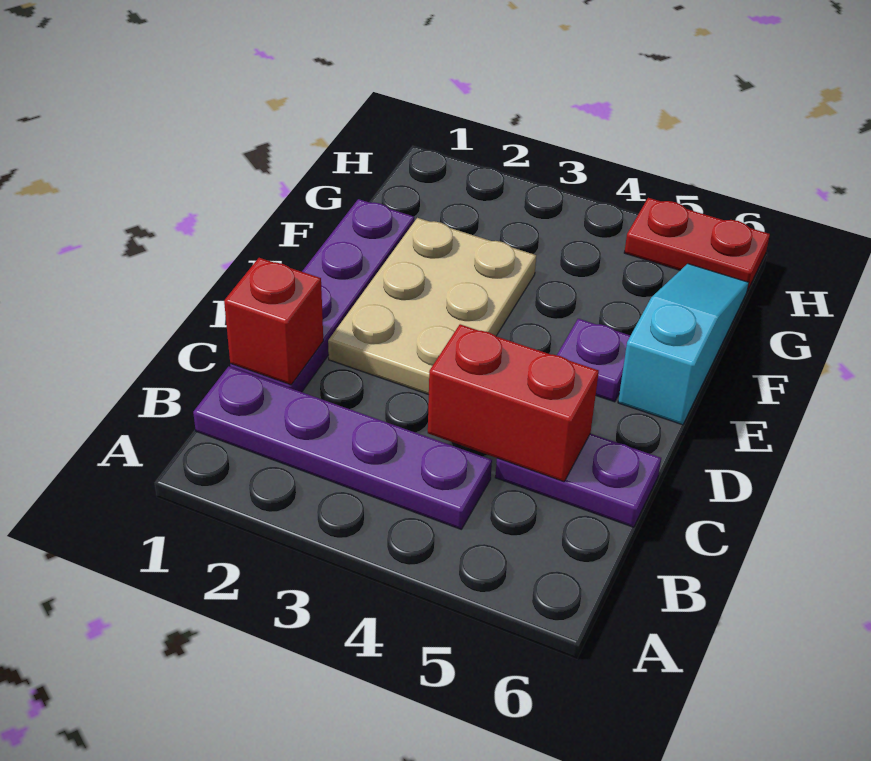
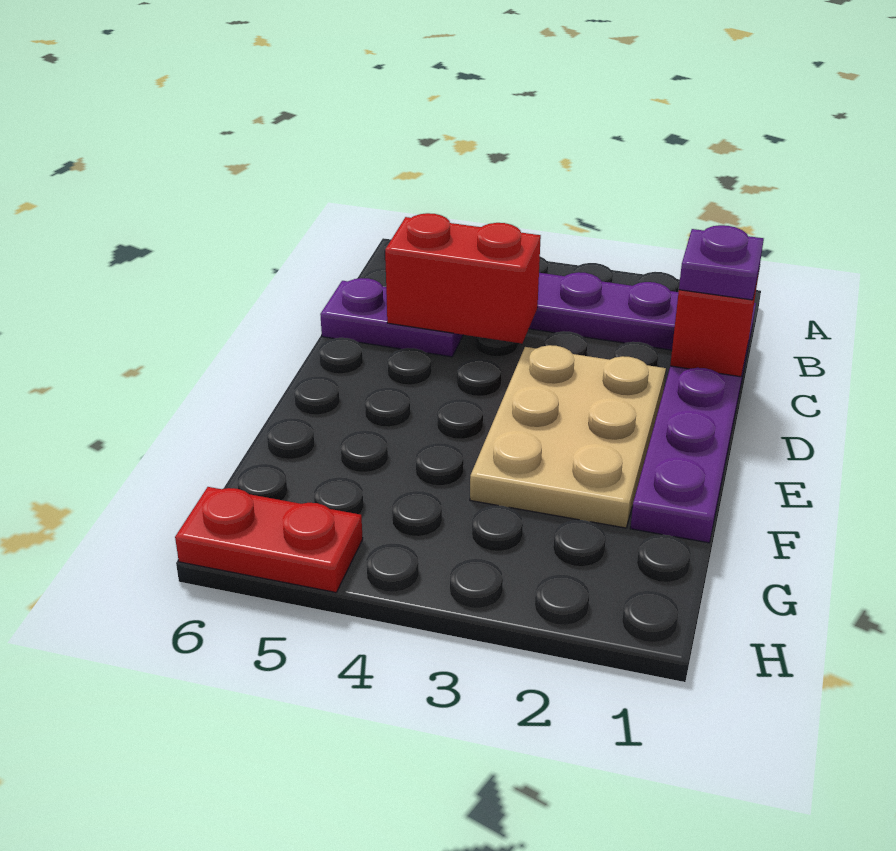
purple 1x1 plate [557,319,631,402] -> purple 1x1 plate moved to [679,225,764,300]
cyan 1x3 slope [618,264,749,425] -> none

